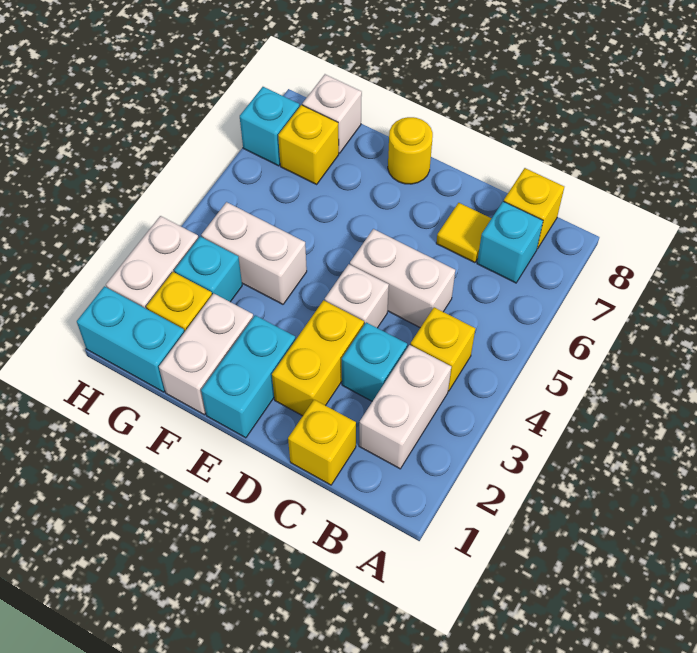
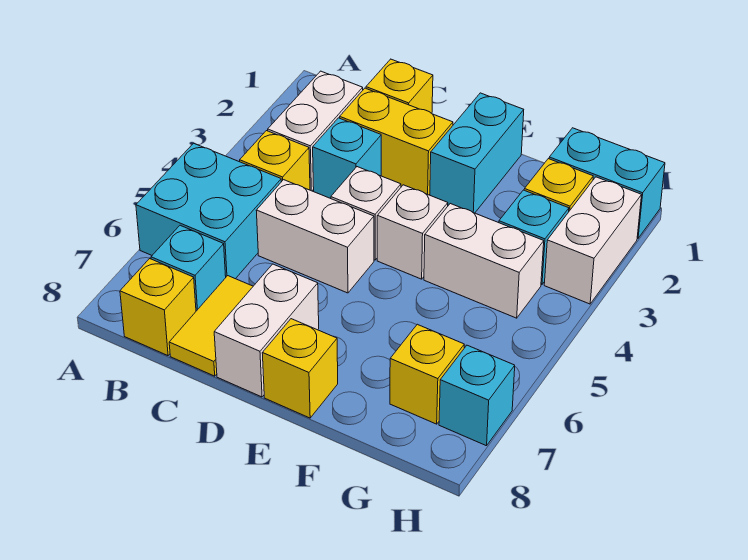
none -> cyan 2x2 brick [136,143,281,279]
yellow 1x1 tile [436,203,492,263] -> yellow 1x2 tile [169,276,253,376]
yellow 1x2 brick [272,300,364,416] -> yellow 1x2 brick turned to [340,88,453,195]
yellow 1x1 round brick [388,117,433,184] -> yellow 1x1 brick [262,319,338,418]
white 1x2 brick [159,293,253,415] -> white 1x2 brick moved to [214,264,319,397]
white 1x1 brick [302,74,362,153] -> white 1x1 brick moved to [377,185,448,279]

